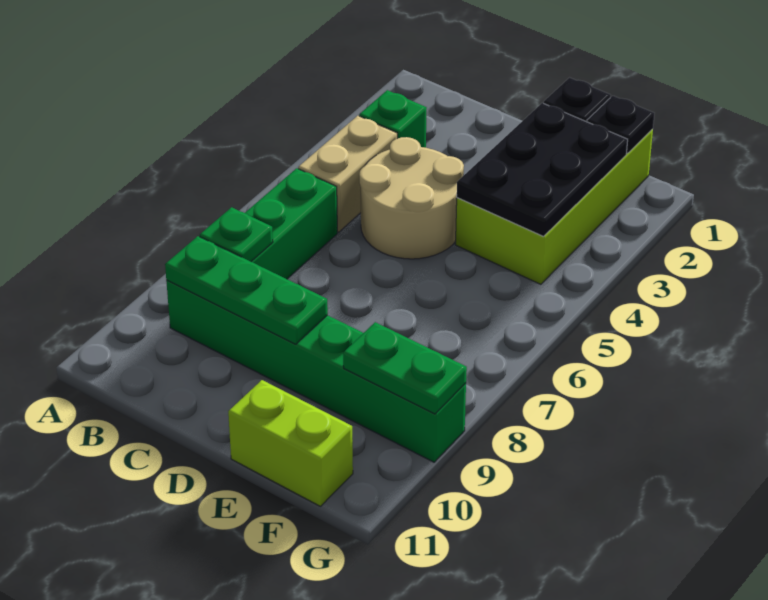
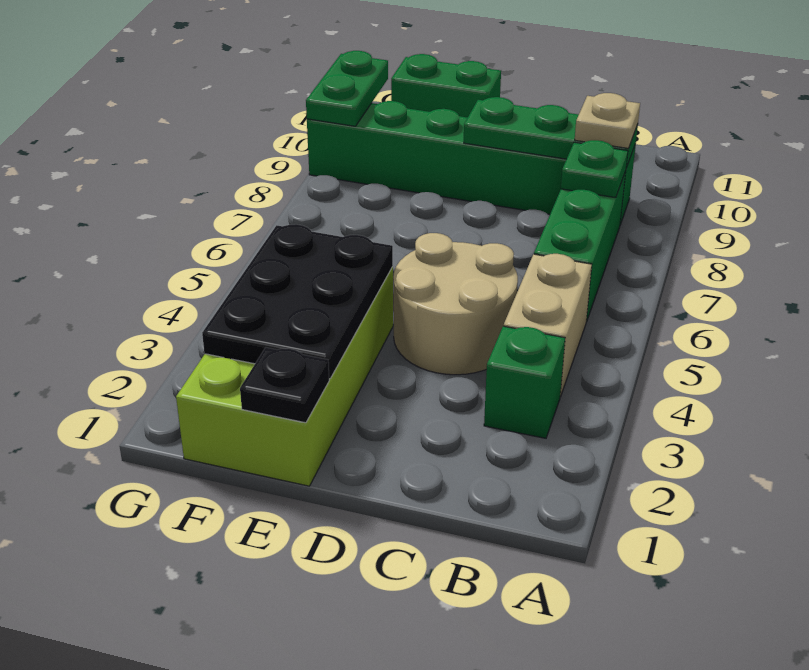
none -> tan 1x1 plate [575,93,640,148]
lime 1x2 brick [228,380,353,506] -> green 1x2 brick [391,54,501,117]
black 1x1 plate [587,96,654,153] -> none
green 1x2 plate [343,322,467,414] -> green 1x2 plate turned to [306,51,388,126]

